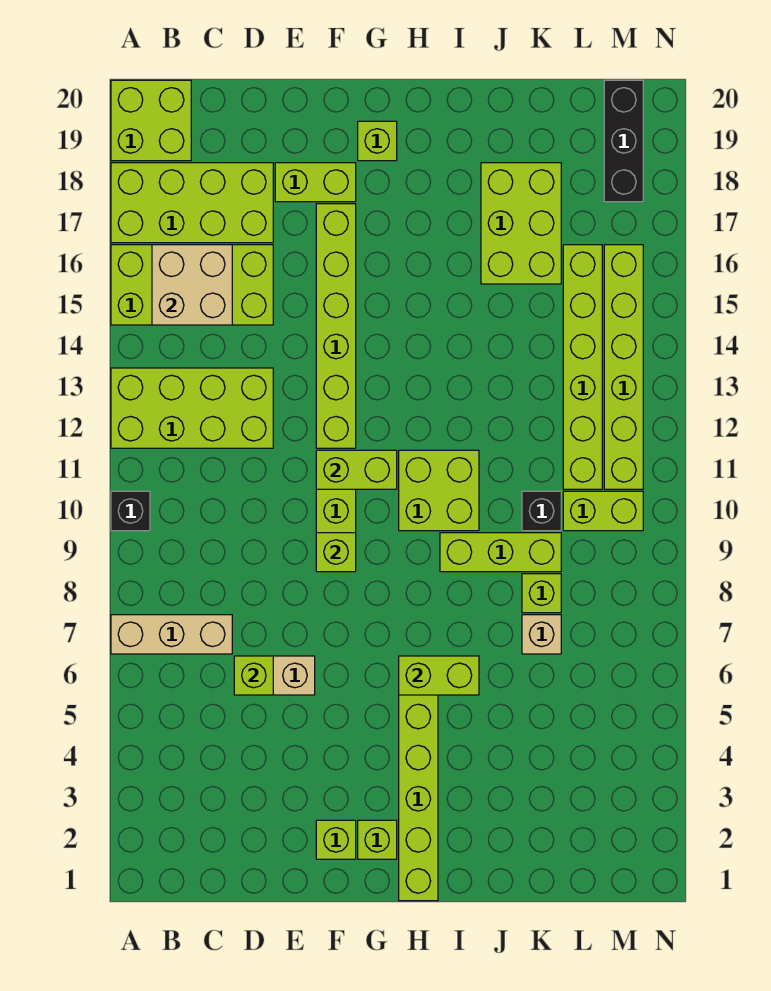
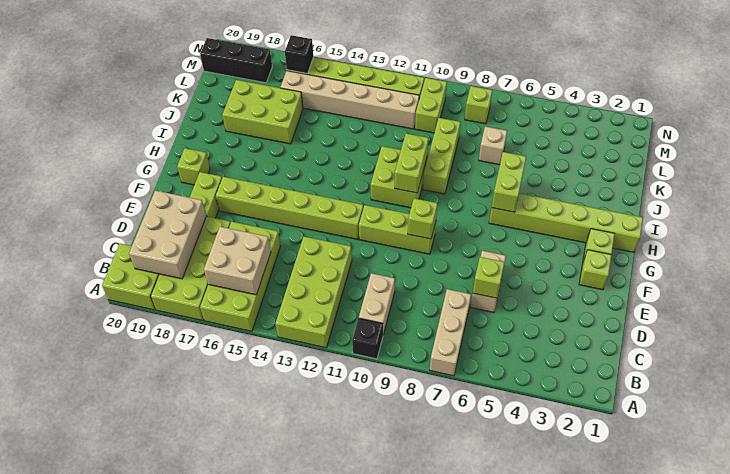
none -> tan 1x2 brick [359,273,395,335]
none -> tan 2x3 brick [129,191,206,279]
lime 1x2 brick [316,450,397,489] -> lime 1x2 brick moved to [395,134,429,193]
lime 1x1 brick [522,574,561,613] -> lime 1x1 brick moved to [465,86,492,124]
black 1x1 brick [522,491,561,531] -> black 1x1 brick moved to [285,35,313,73]
lime 1x6 brick [563,245,602,489] -> tan 1x6 brick [280,71,419,129]

